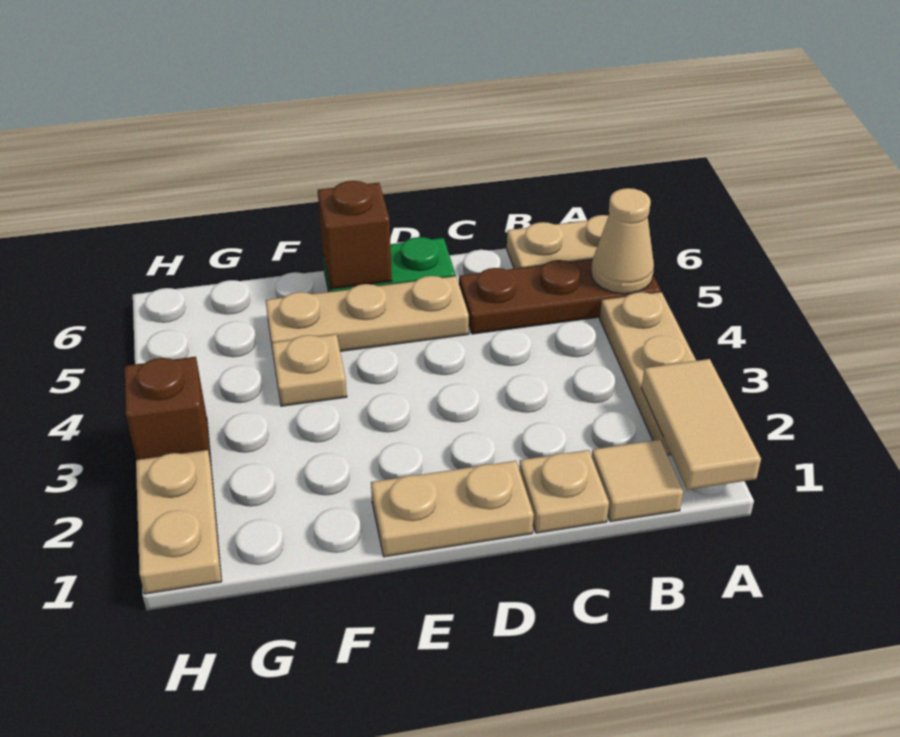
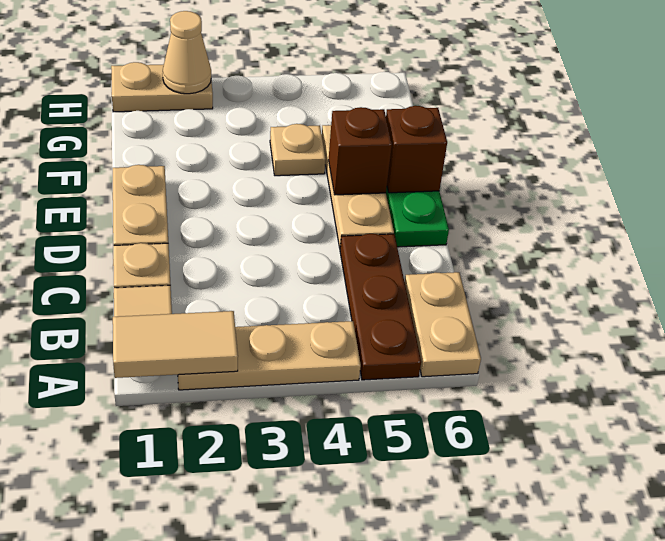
tan 1x1 cone [591,188,654,294] -> tan 1x1 cone moved to [163,11,211,94]
brown 1x1 brick [125,357,211,463] -> brown 1x1 brick moved to [329,107,392,195]

